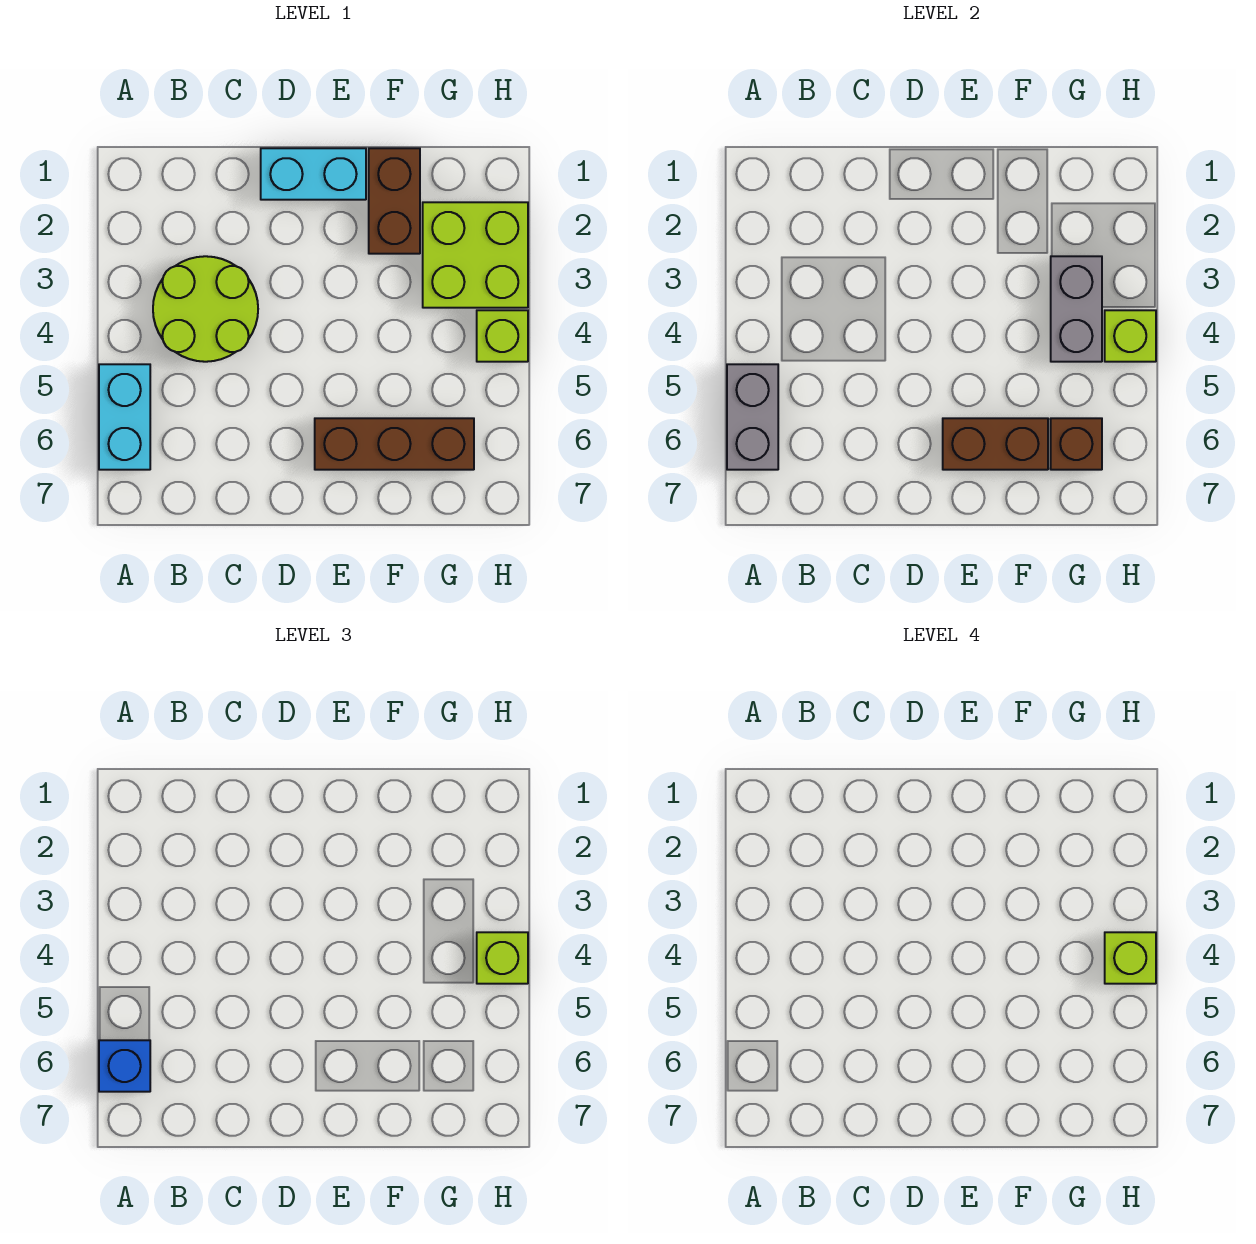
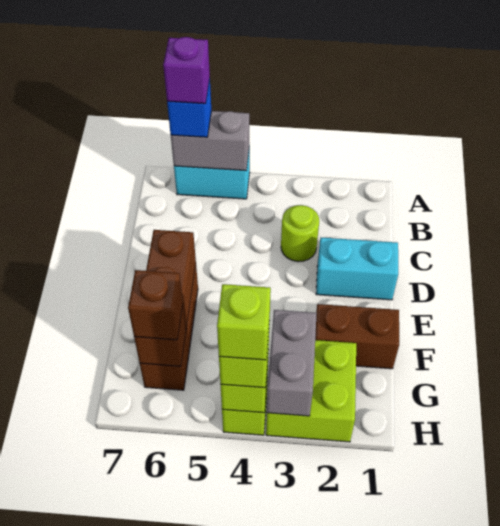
none -> purple 1x1 brick [163,37,210,104]
lime 2x2 round brick [153,256,258,362] -> lime 1x1 round brick [281,205,319,261]
cyan 1x2 brick [261,148,366,200] -> cyan 1x2 brick turned to [316,237,398,300]
grey 1x2 brick [1051,256,1102,362] -> grey 1x2 brick turned to [267,310,317,416]
none -> brown 1x1 brick [128,270,183,340]

